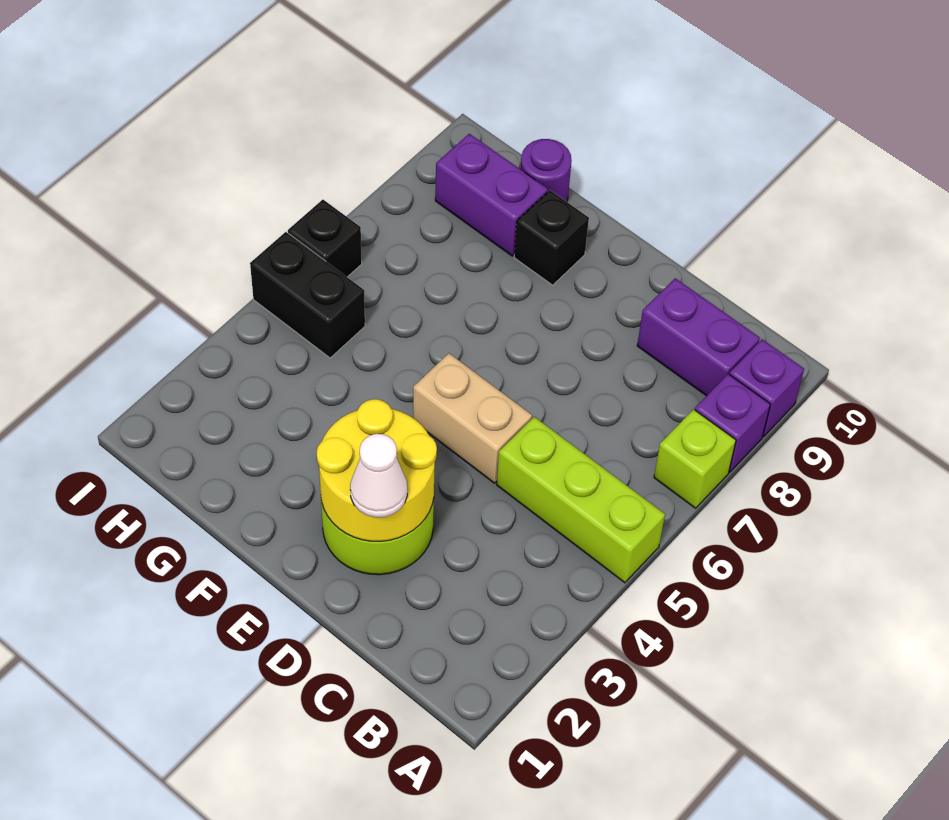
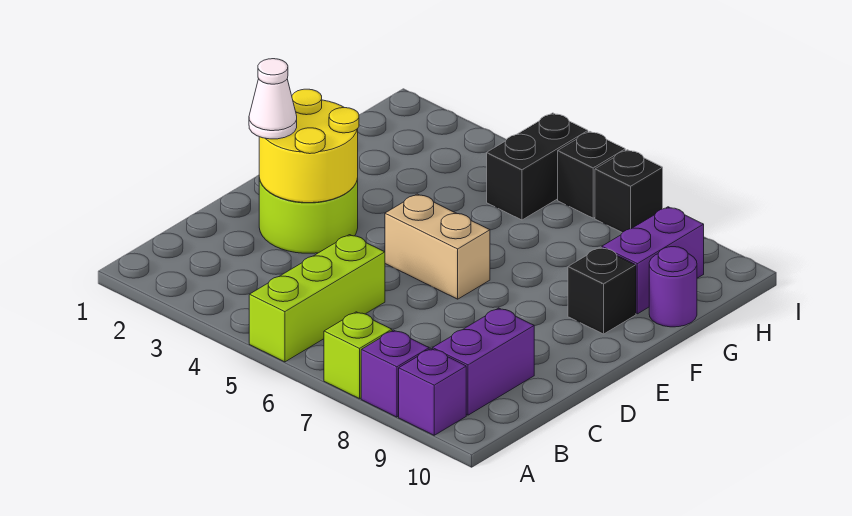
tan 1x2 brick [413,353,532,483] -> tan 1x2 brick turned to [385,194,490,299]
none -> black 1x1 brick [595,150,663,233]

